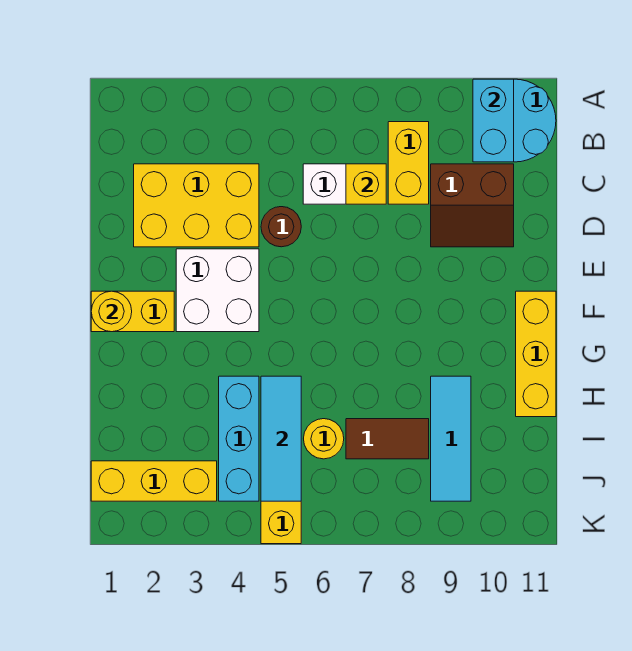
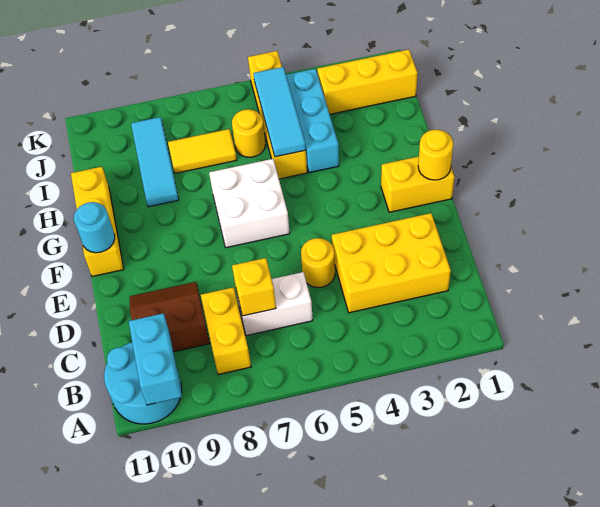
brown 1x1 round brick [261,207,301,247] -> yellow 1x1 round brick [301,238,335,288]
white 2x2 brick [176,249,259,332] -> white 2x2 brick moved to [209,159,290,248]
none -> cyan 1x1 round brick [74,202,115,253]
brown 1x2 tile [346,419,429,459] -> yellow 1x2 tile [168,129,237,173]

